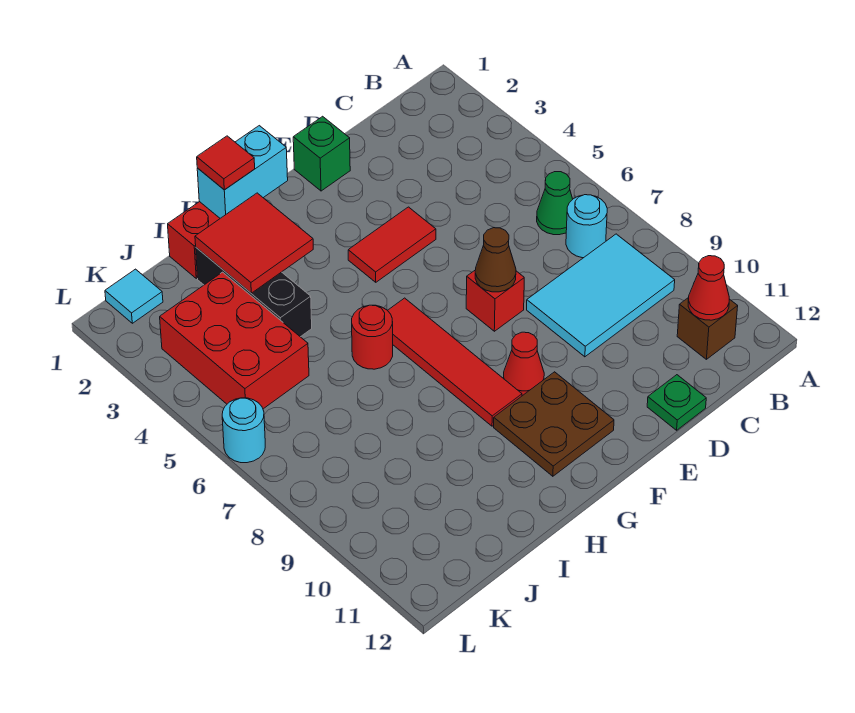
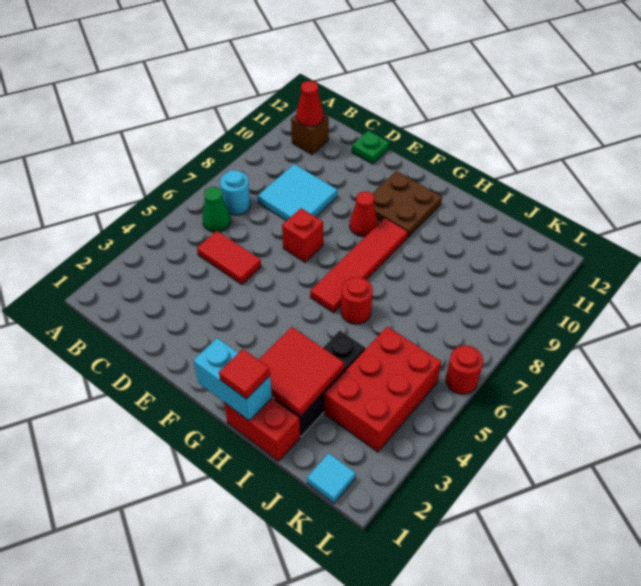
cyan 2x3 tile [527,234,675,357] -> cyan 2x2 tile [258,164,337,221]
green 1x1 brick [293,116,350,191] -> none
red 1x2 tile [348,207,436,282] -> red 1x2 tile moved to [197,231,261,285]
brown 1x1 cone [475,228,516,292] -> none
cyan 1x1 round brick [222,398,265,463] -> red 1x1 round brick [446,346,483,394]

